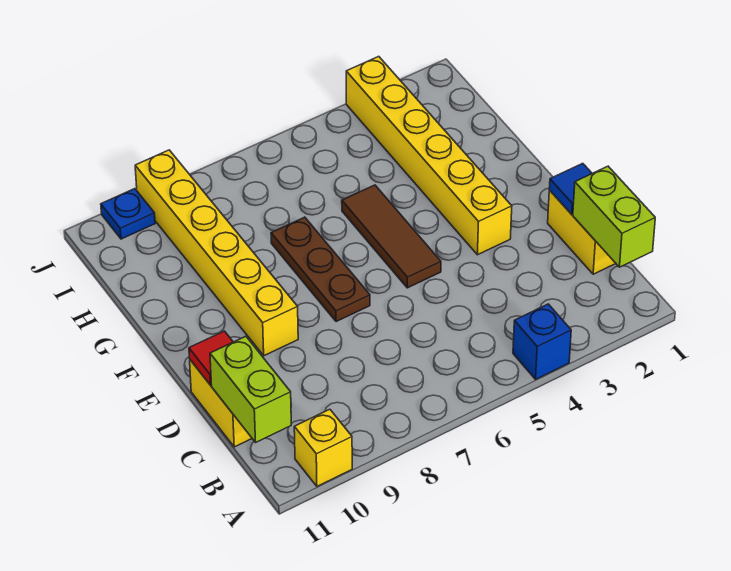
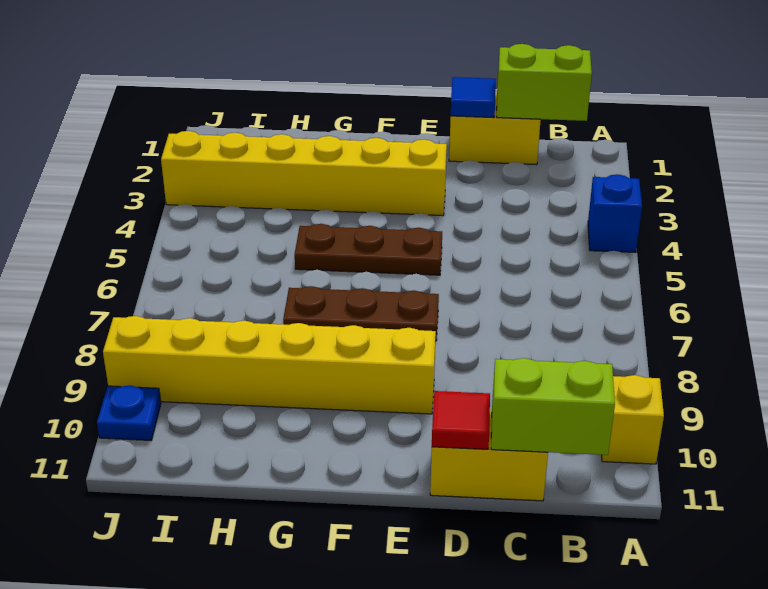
brown 1x3 tile [342,185,441,288] -> brown 1x3 plate [295,224,442,275]

